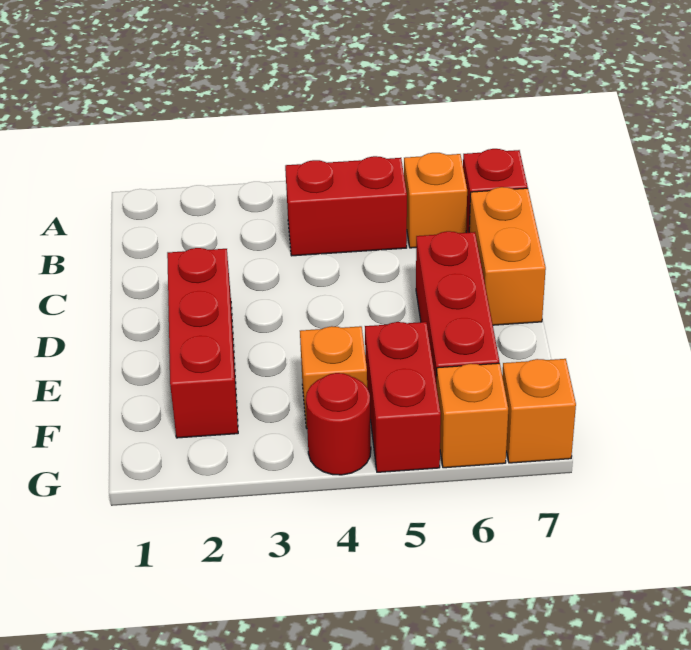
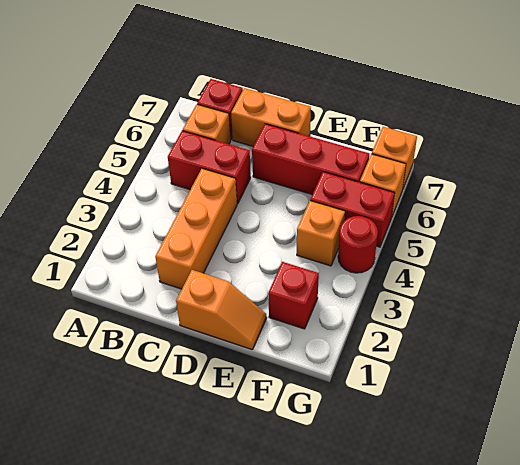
red 1x2 brick [285,156,407,256] -> red 1x2 brick turned to [168,131,251,204]
none -> orange 1x3 brick [155,169,237,289]
none -> orange 1x2 slope [176,270,267,350]
red 1x3 brick [167,248,238,438] -> red 1x1 brick [268,262,319,329]

